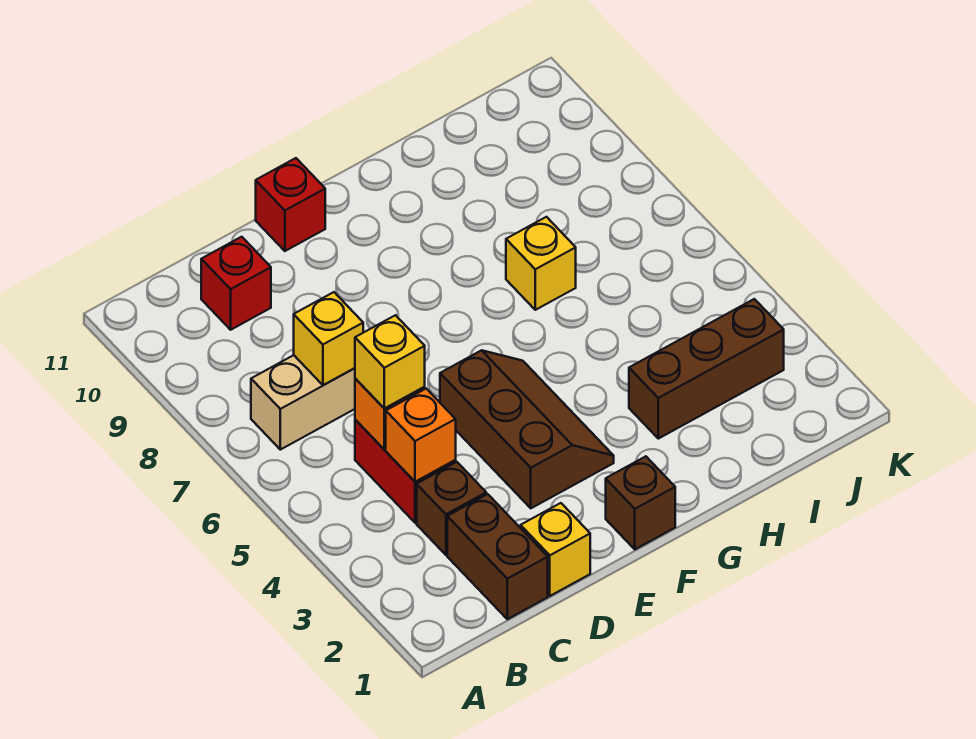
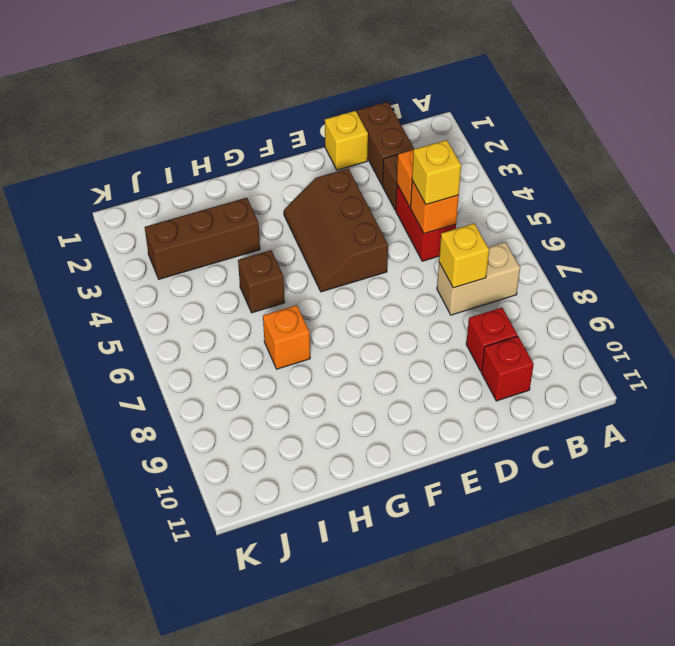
red 1x1 brick [256,158,325,251] -> red 1x1 brick moved to [466,308,517,372]
brown 1x1 brick [606,456,675,549] -> brown 1x1 brick moved to [238,250,285,313]
yellow 1x1 brick [506,217,576,310] -> orange 1x1 brick [263,305,310,369]

